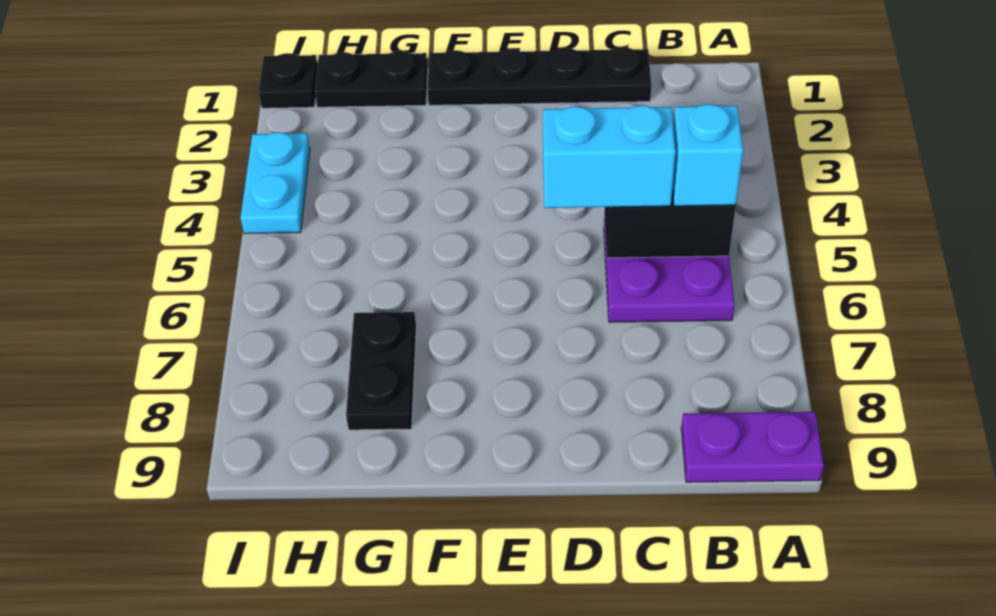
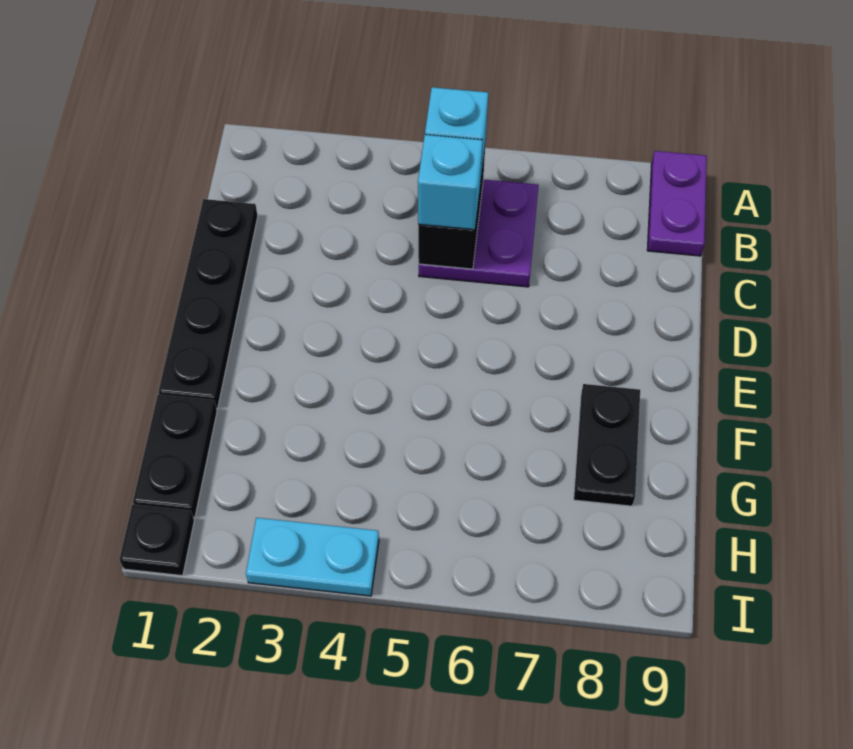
cyan 1x2 brick [543,105,676,208] -> cyan 1x1 brick [418,135,483,230]
black 1x2 plate [346,312,416,430] -> black 1x2 plate turned to [574,384,640,506]

